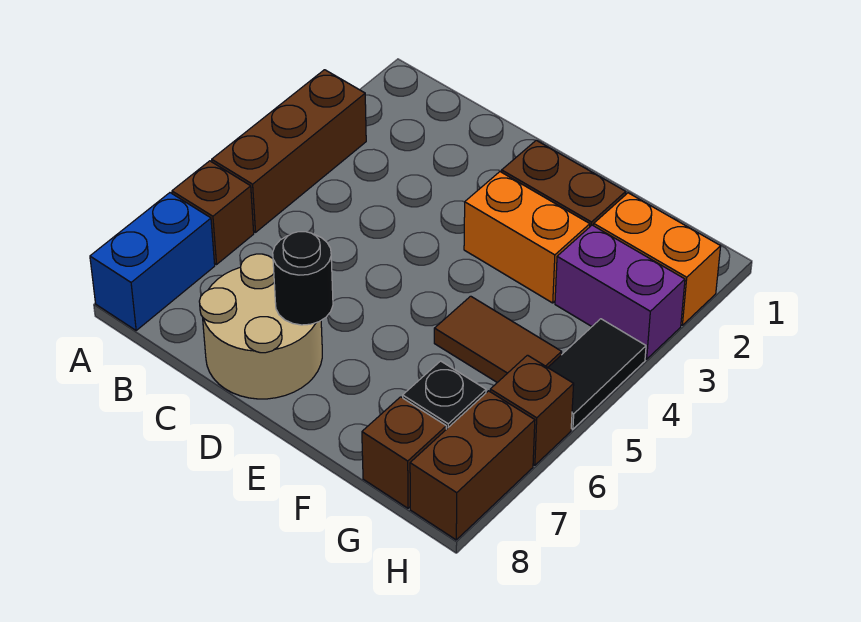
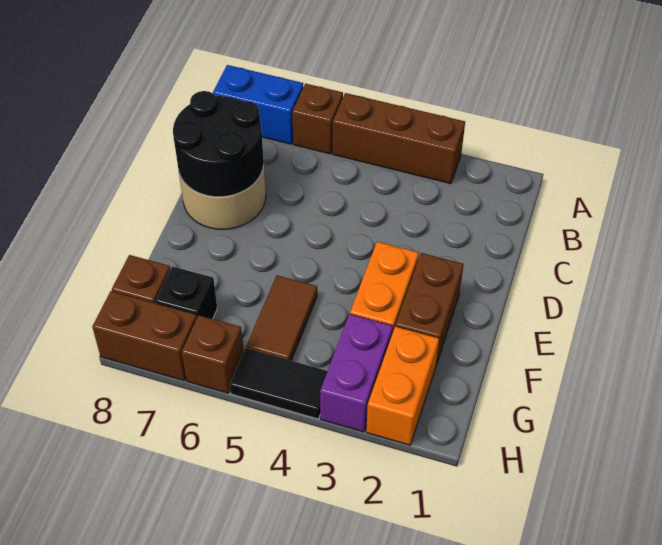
black 1x1 round brick [273,232,333,325] -> black 2x2 round brick [173,91,264,197]

